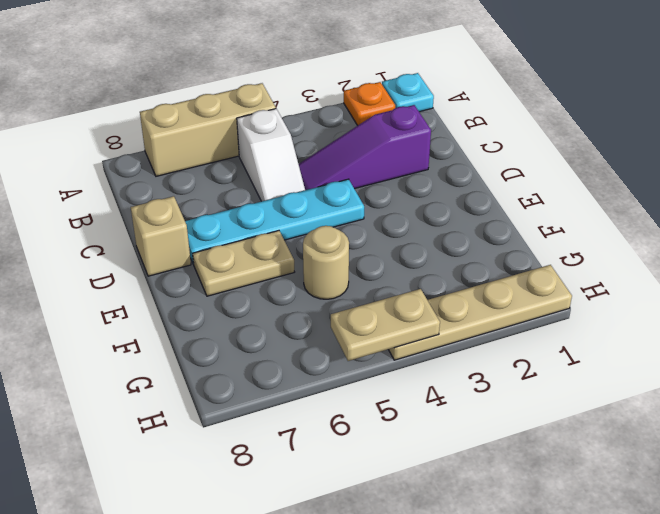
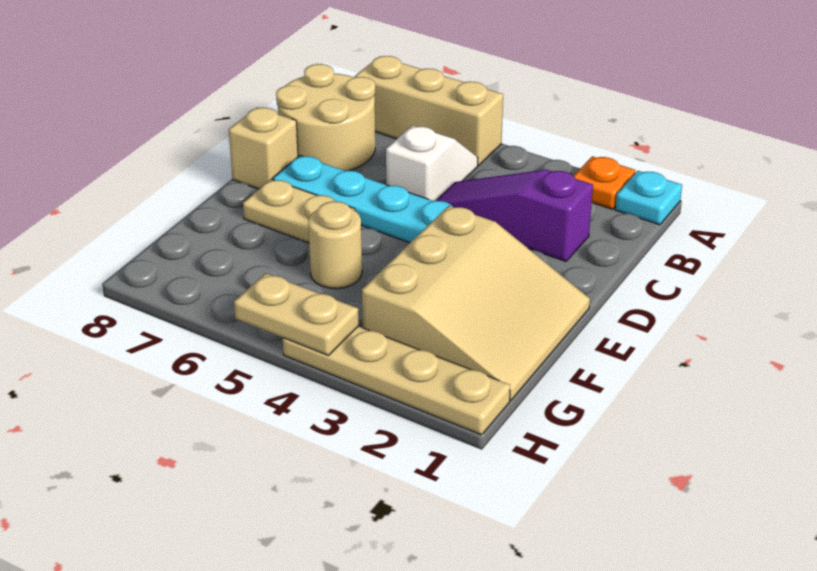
white 1x2 slope [237,109,305,201] -> white 1x2 slope turned to [386,126,478,201]
none -> tan 2x2 round brick [276,64,375,171]
none -> tan 3x3 slope [362,206,590,401]

